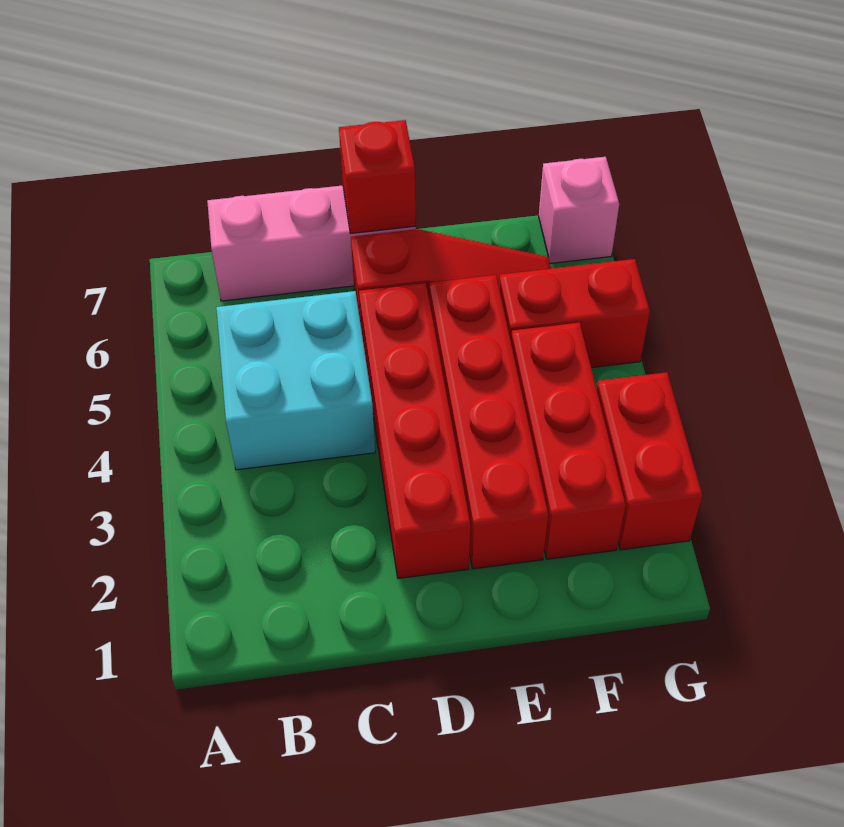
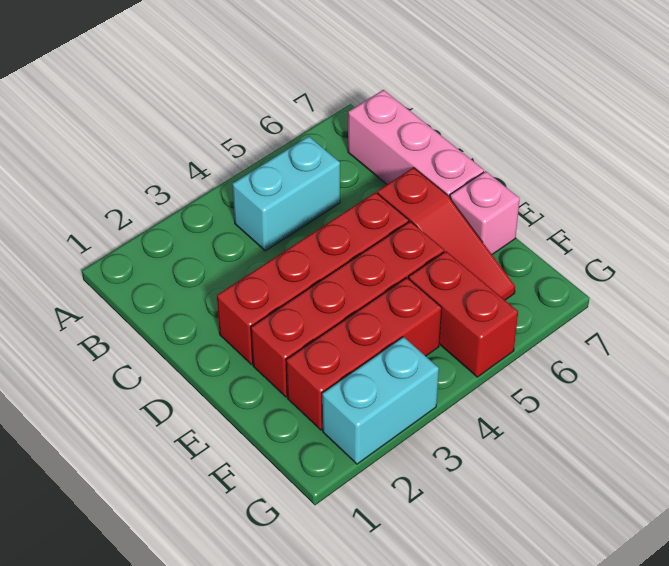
cyan 2x2 brick [216,291,375,470] -> cyan 1x2 brick [233,136,340,251]
red 1x1 brick [339,120,416,233] -> none
red 1x2 brick [597,372,702,550] -> cyan 1x2 brick [322,337,439,464]
pink 1x1 brick [539,157,619,263] -> pink 1x1 brick moved to [450,171,520,254]

